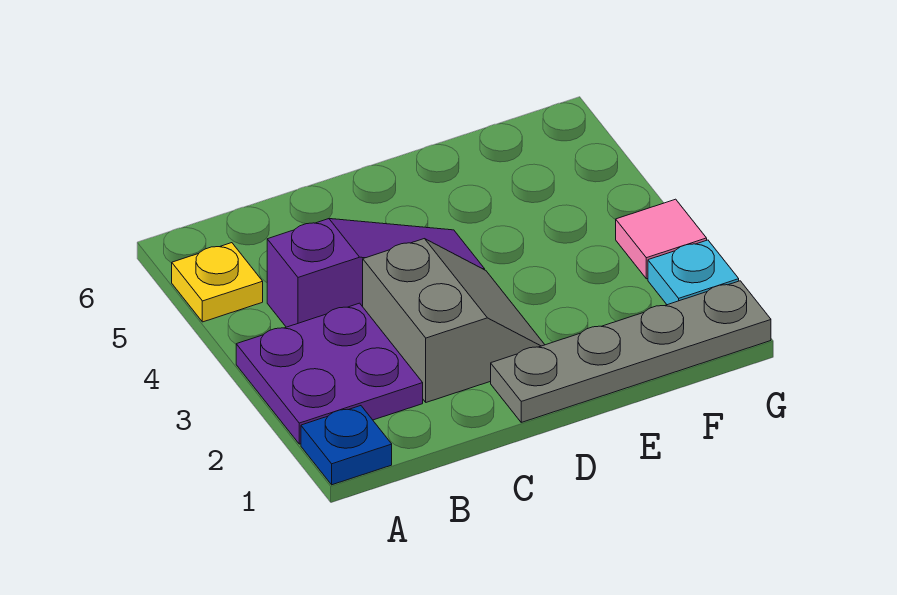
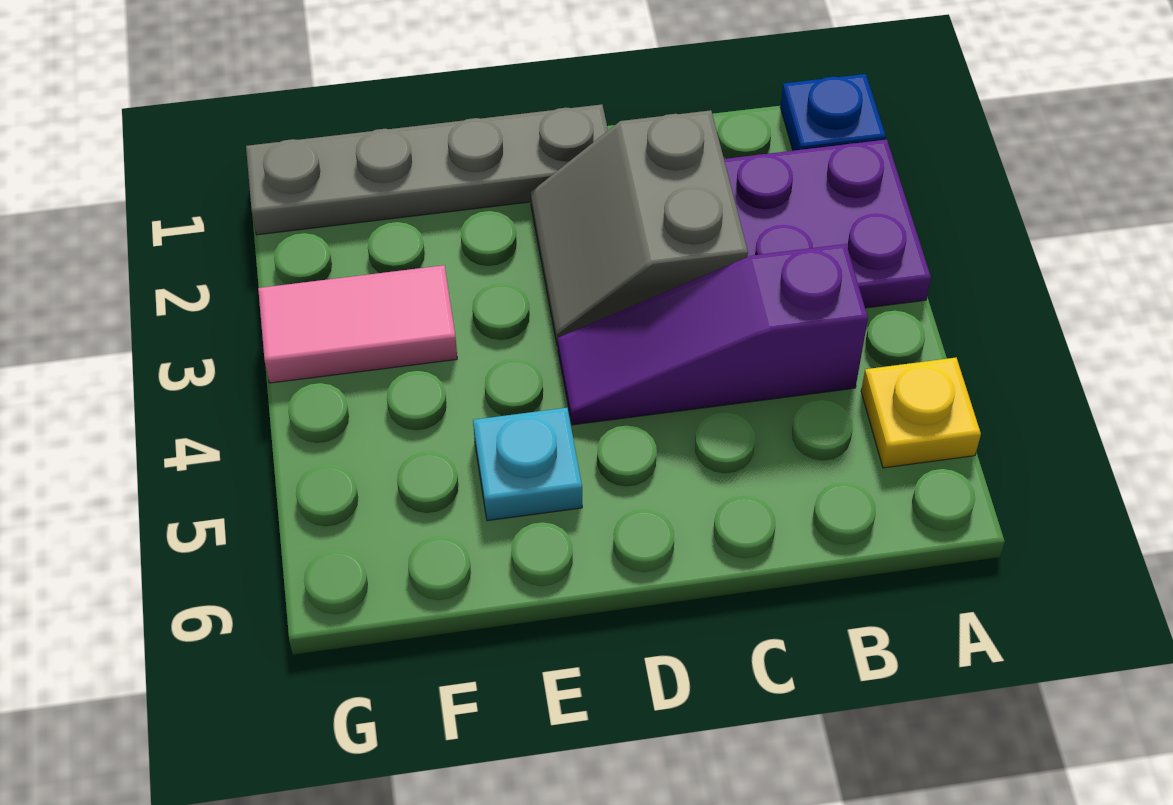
cyan 1x1 plate [648,240,739,305] -> cyan 1x1 plate moved to [473,408,582,521]
pink 1x1 tile [616,199,707,279] -> pink 1x2 tile [258,265,457,383]

